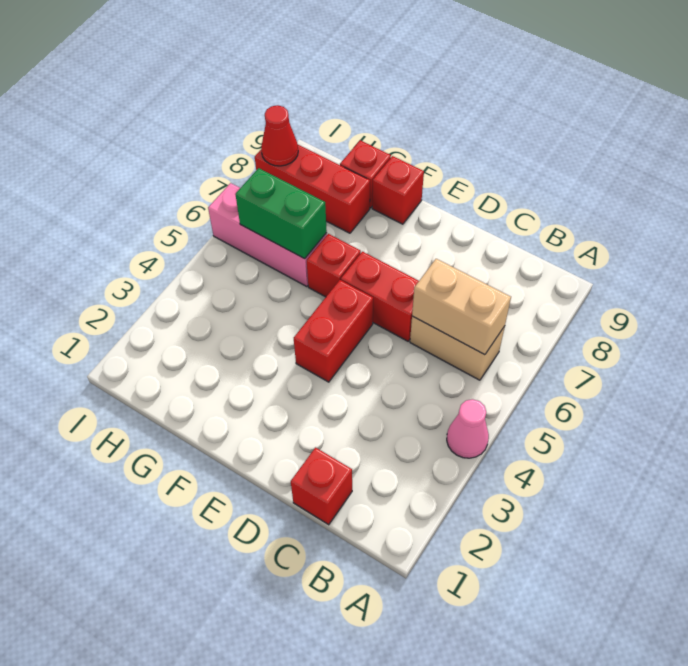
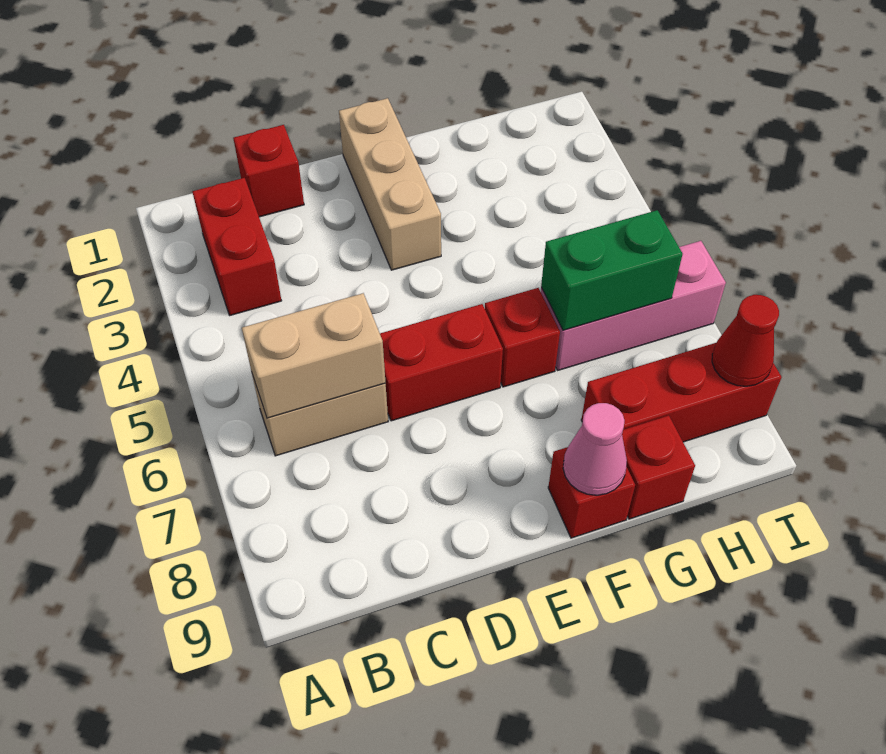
pink 1x1 cone [447,399,489,458] -> pink 1x1 cone moved to [563,403,627,495]
none -> tan 1x3 brick [339,98,441,270]
red 1x2 brick [294,280,373,382] -> red 1x2 brick moved to [192,178,282,315]

